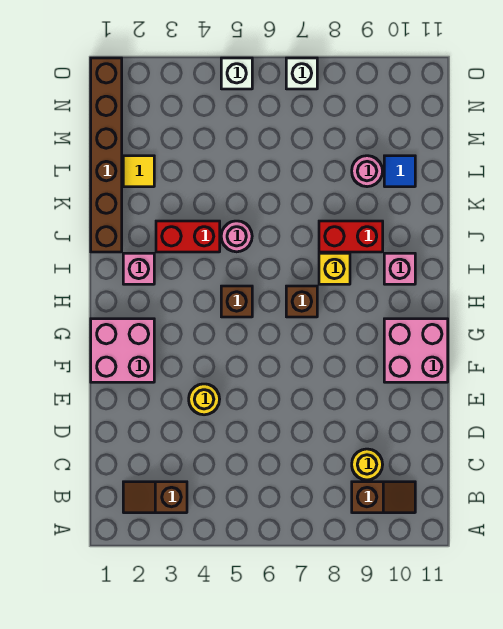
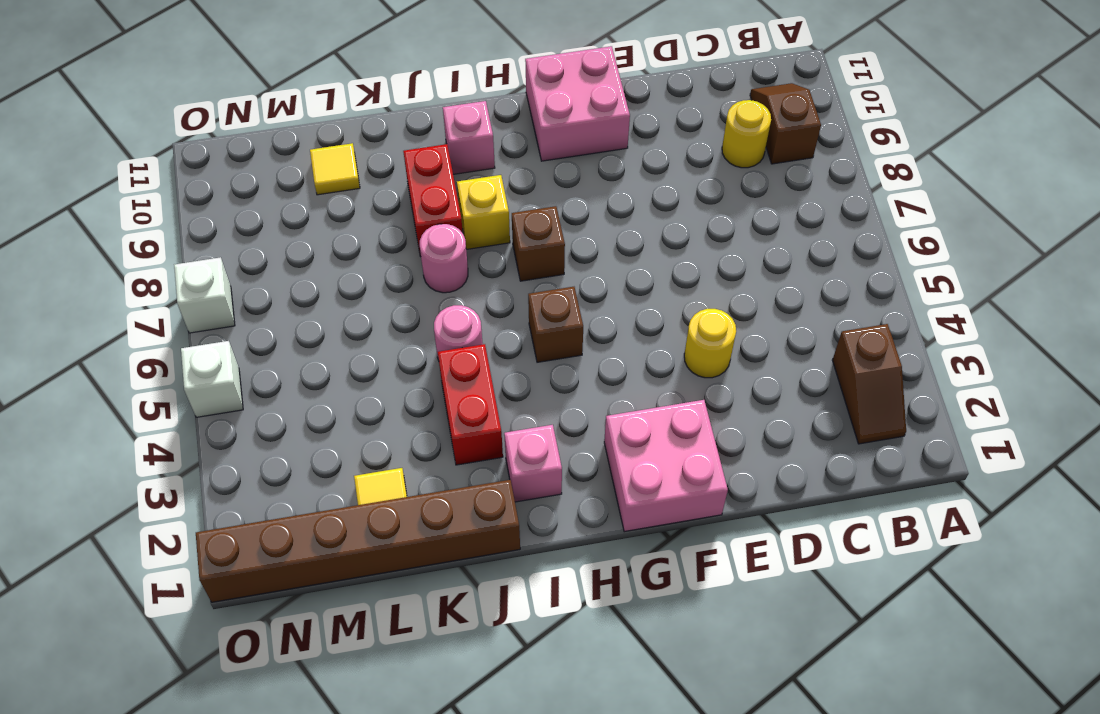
pink 1x1 round brick [352,156,383,187] -> pink 1x1 round brick moved to [420,224,468,293]
blue 1x1 tile [384,156,415,187] -> yellow 1x1 tile [310,143,360,195]

